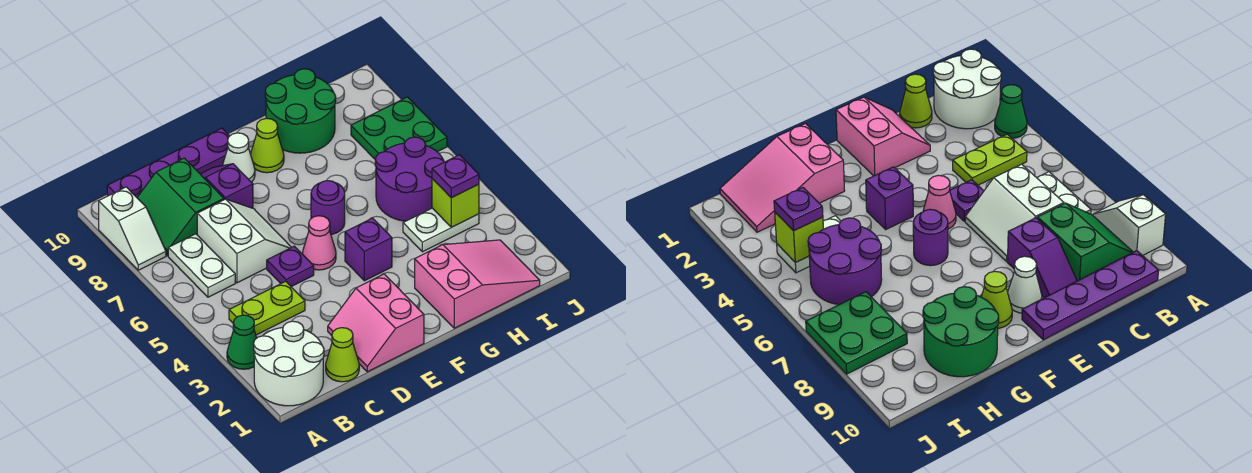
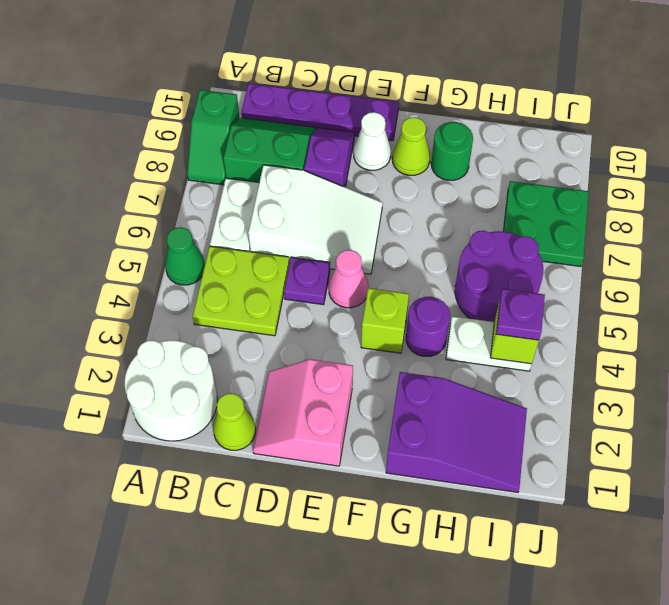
green 1x1 cone [227,315,257,369] -> green 1x1 cone moved to [165,227,205,285]
white 1x2 slope [99,187,166,270] -> green 1x2 slope [187,90,240,185]
lime 1x2 plate [229,281,305,335] -> lime 2x2 plate [193,246,289,336]
green 2x2 slope [137,158,224,256] -> green 2x2 slope turned to [223,118,316,182]
white 2x2 slope [197,199,291,283] -> white 2x3 slope [248,165,383,274]
purple 1x1 brick [345,218,392,281] -> lime 1x1 brick [361,288,409,353]
purple 1x1 round brick [311,181,345,234] -> purple 1x1 round brick moved to [406,297,450,356]
pink 2x3 slope [415,240,540,328] -> purple 2x3 slope [386,372,527,492]
green 2x2 round brick [265,69,336,153] -> green 1x1 round brick [431,122,473,180]

